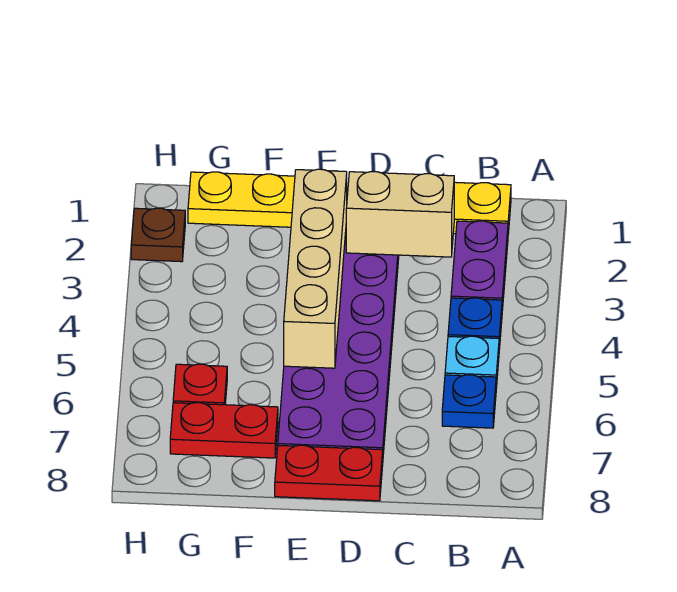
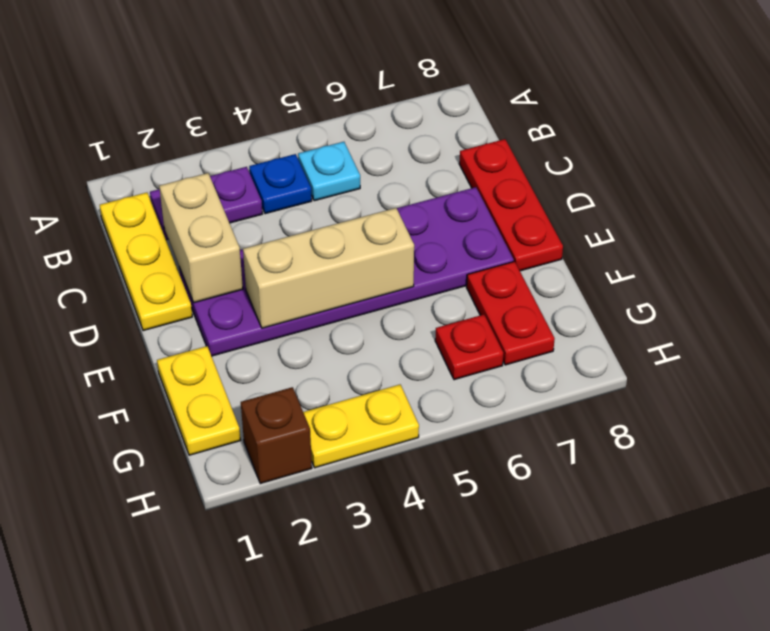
blue 1x1 plate [442,375,496,428] -> none
red 1x2 plate [275,445,383,501] -> red 1x3 plate [460,139,563,271]
tan 1x4 brick [284,169,347,368] -> tan 1x3 brick [243,208,414,328]
brown 1x1 plate [131,208,185,262] -> brown 1x1 brick [241,387,312,484]
none -> yellow 1x2 plate [303,385,419,468]

